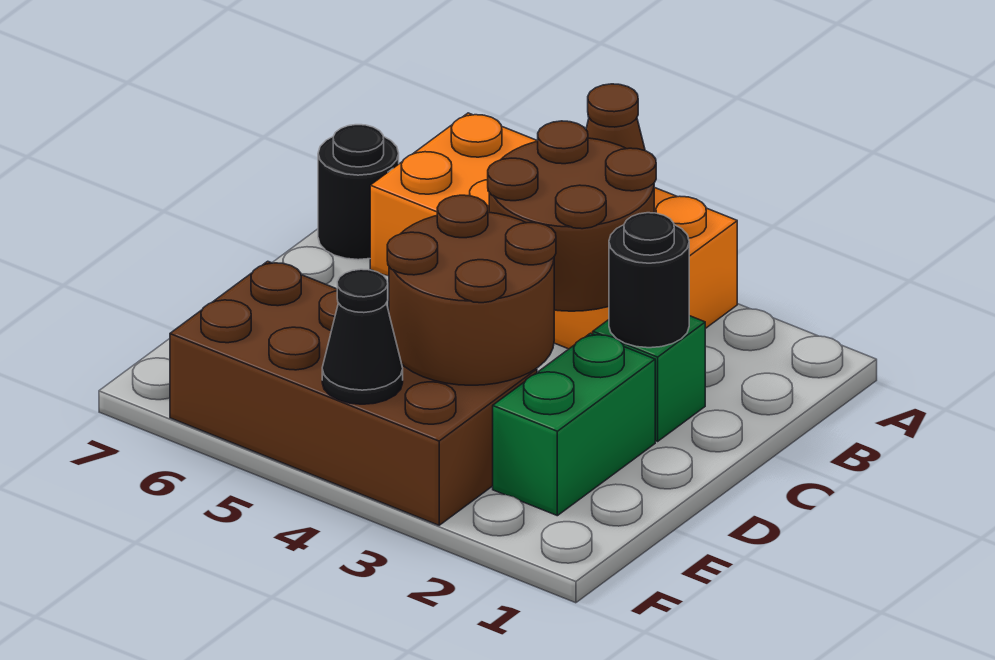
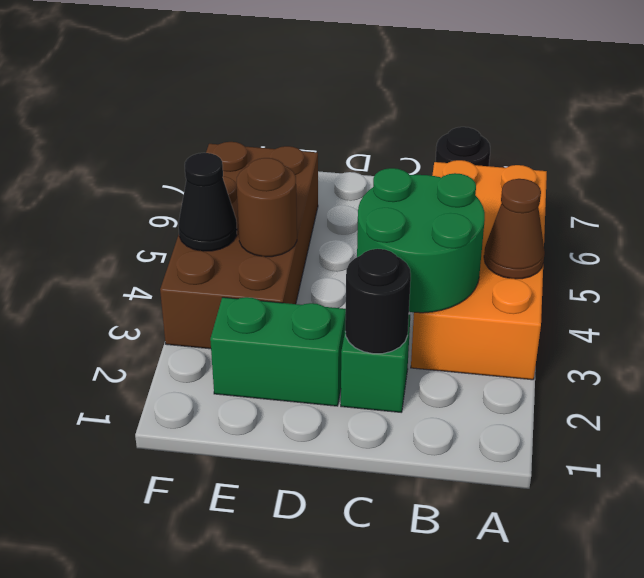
brown 2x2 round brick [488,121,656,311] -> green 2x2 round brick [357,168,485,313]
brown 2x2 round brick [387,195,556,385] -> brown 1x1 round brick [237,158,297,257]

